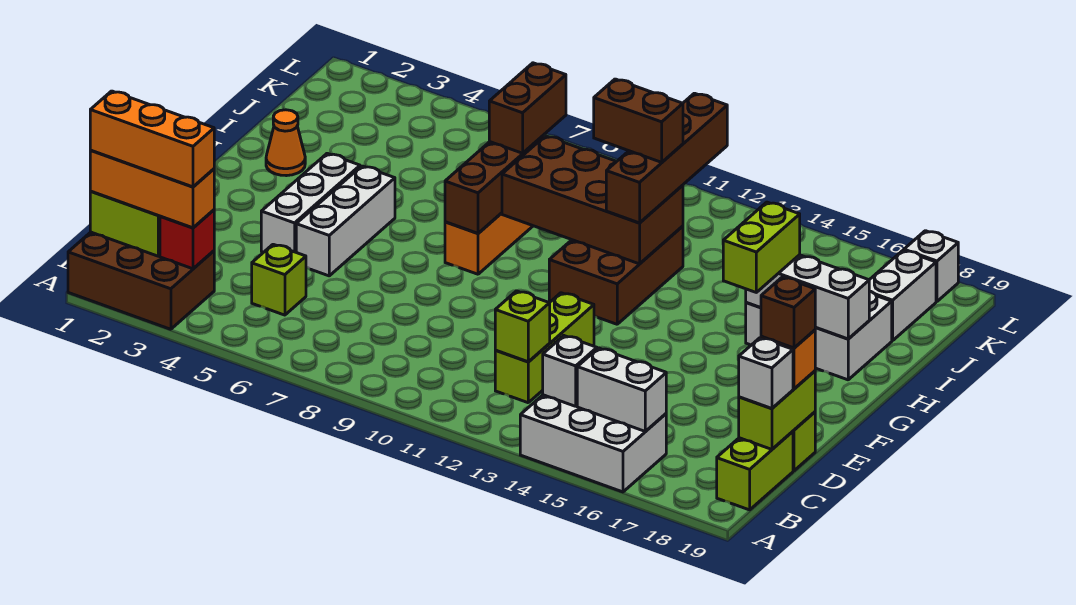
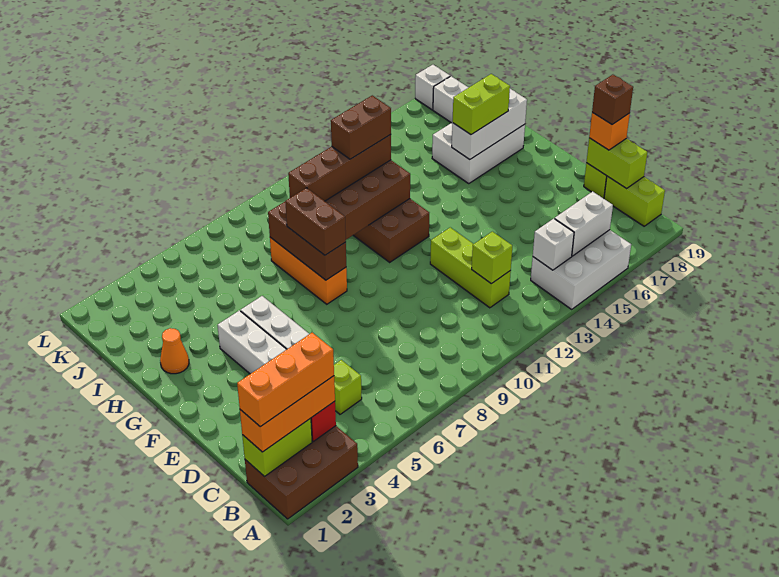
white 1x1 brick [739,338,793,408] -> none
lime 1x2 brick [723,202,800,292] -> lime 1x2 brick turned to [453,74,510,135]
brown 1x4 brick [606,93,727,223] -> brown 1x4 brick turned to [288,135,391,201]
brown 1x2 brick [489,63,566,153] -> brown 1x2 brick moved to [285,188,346,255]

